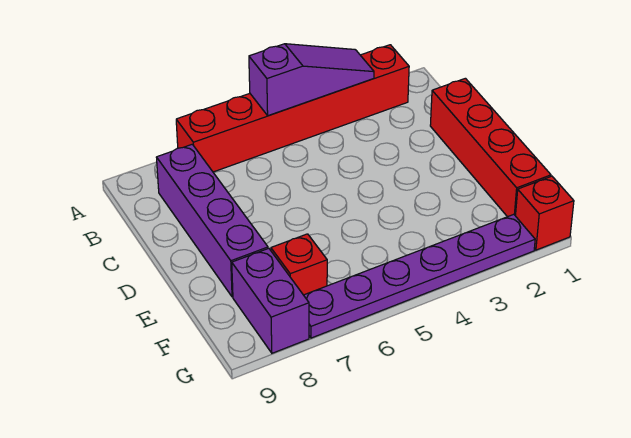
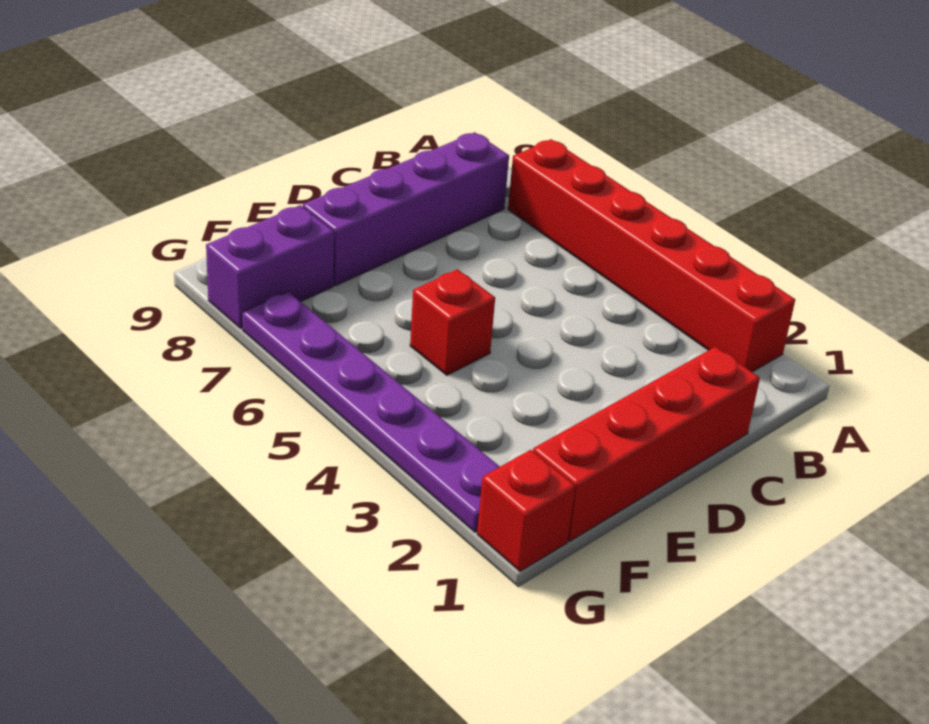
purple 1x3 slope [249,44,374,116] -> none
red 1x1 brick [271,234,327,295] -> red 1x1 brick moved to [410,269,495,375]

